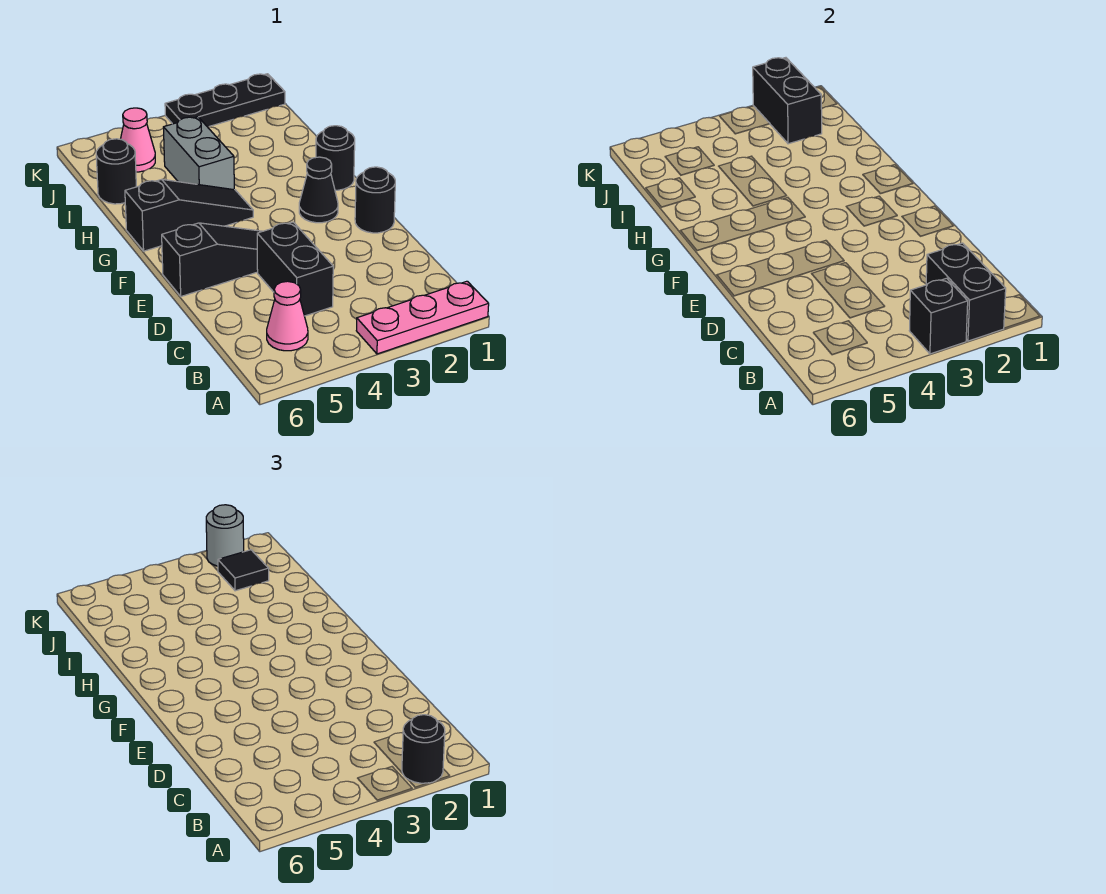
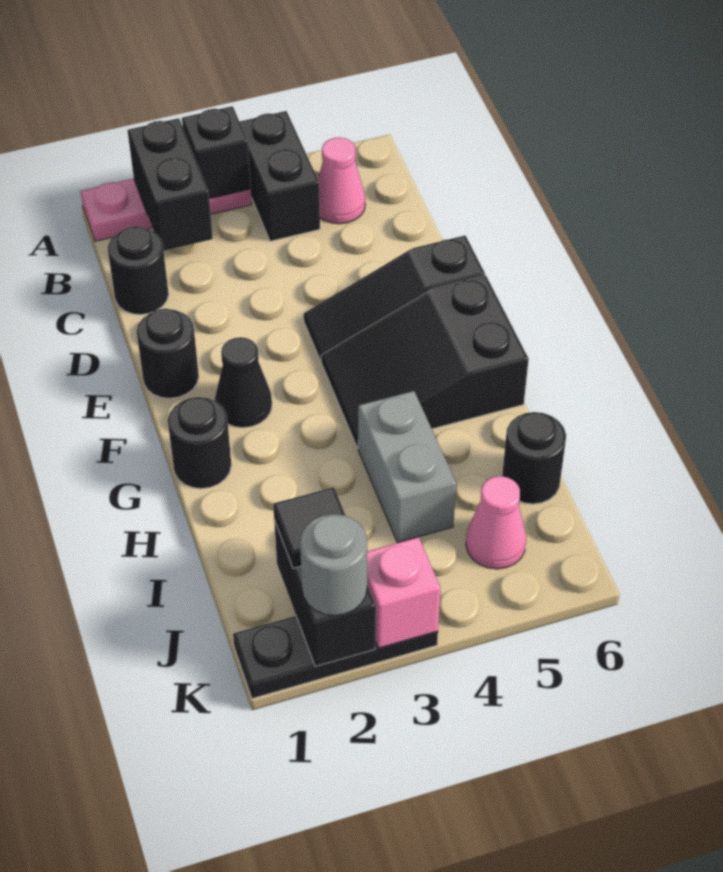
black 1x1 round brick [402,715,445,783] -> black 1x1 round brick moved to [108,226,169,315]
black 1x2 brick [257,222,333,316] -> black 1x2 brick moved to [240,111,320,241]
black 1x3 slope [125,179,253,251] -> black 2x3 slope [321,276,529,448]
none -> pink 1x1 brick [367,537,441,648]

